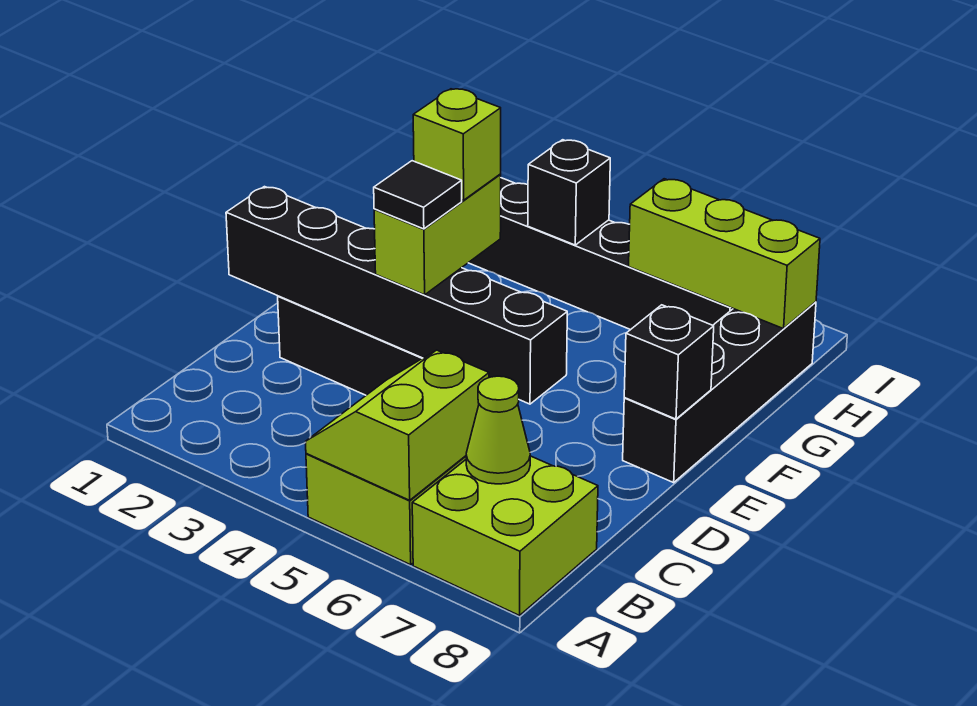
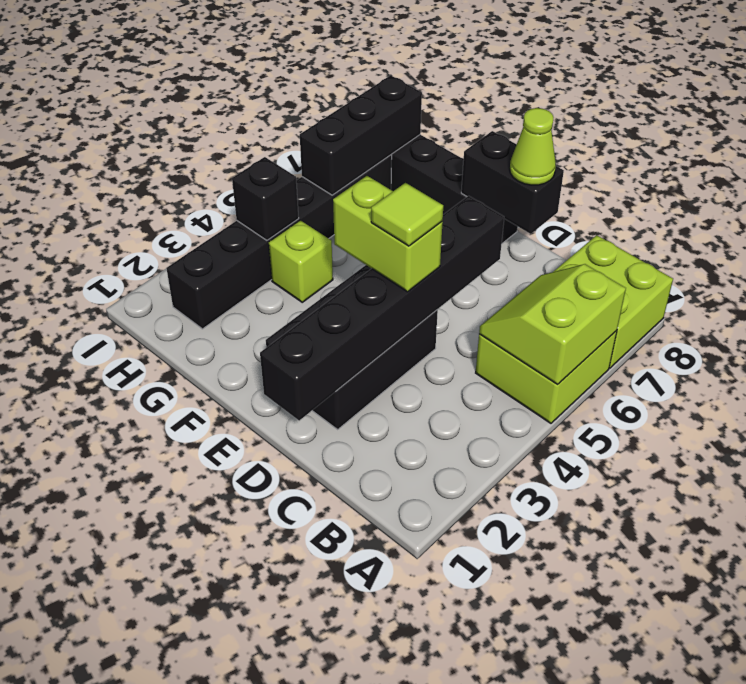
lime 2x2 slope [306,350,489,500] -> lime 2x2 slope turned to [479,264,626,385]
lime 1x1 cone [466,376,530,484] -> lime 1x1 cone moved to [510,108,556,185]
black 1x1 tile [374,161,462,229] -> lime 1x1 tile [371,183,443,246]
lime 1x1 brick [413,89,501,200] -> lime 1x1 brick moved to [269,220,333,302]
black 1x1 brick [624,305,714,419] -> black 1x2 brick [461,131,564,234]
lime 1x3 brick [629,179,820,329] -> black 1x3 brick [300,75,422,195]

